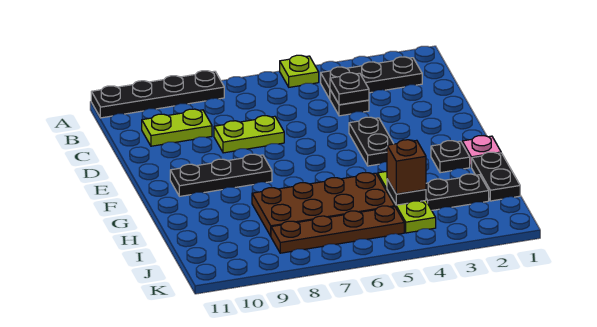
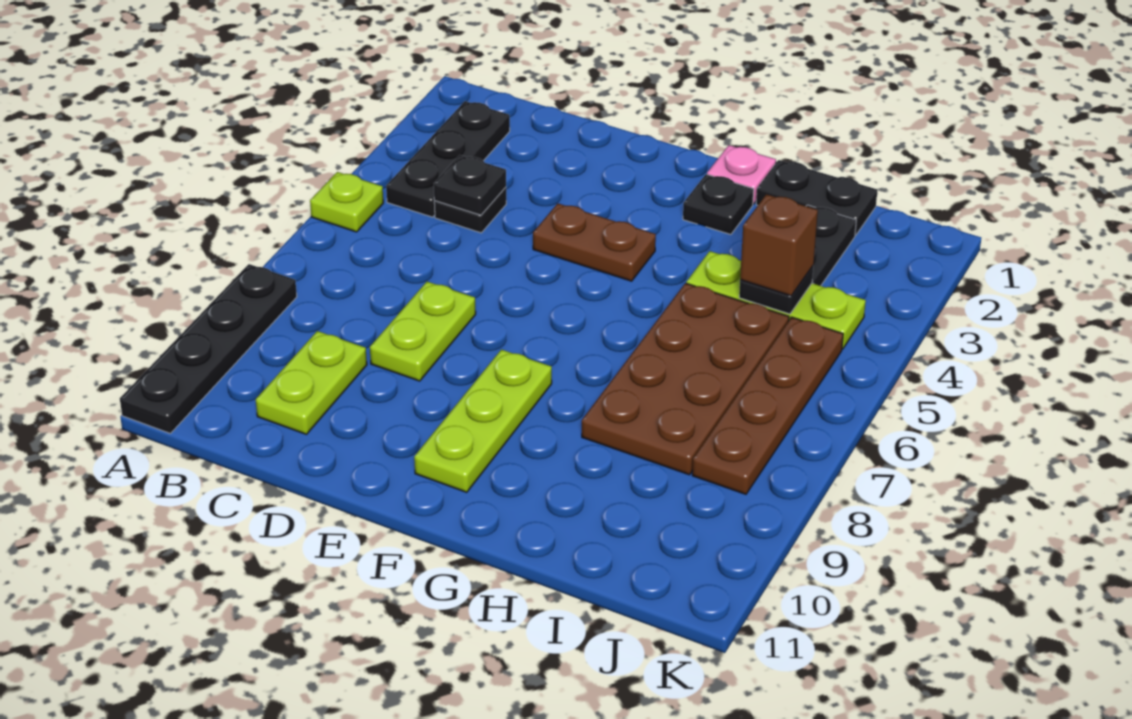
black 1x2 plate [349,117,394,166] -> brown 1x2 plate [533,203,656,281]
black 1x3 plate [170,154,272,196] -> lime 1x3 plate [414,350,552,492]

